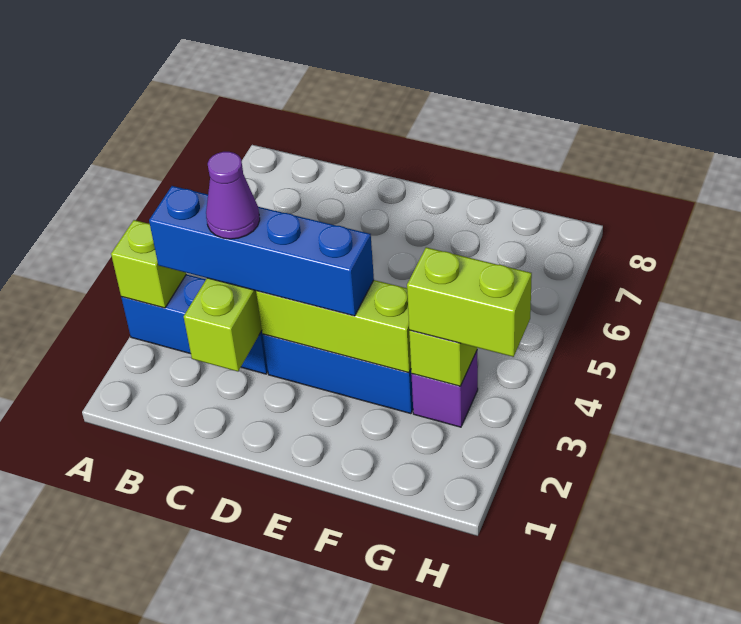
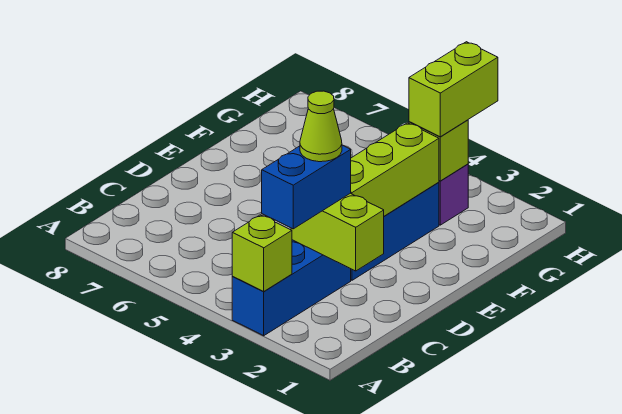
blue 1x4 brick [149,186,374,316] -> blue 1x2 brick [262,145,351,229]
purple 1x1 cone [206,152,260,239] -> lime 1x1 cone [300,91,342,162]

